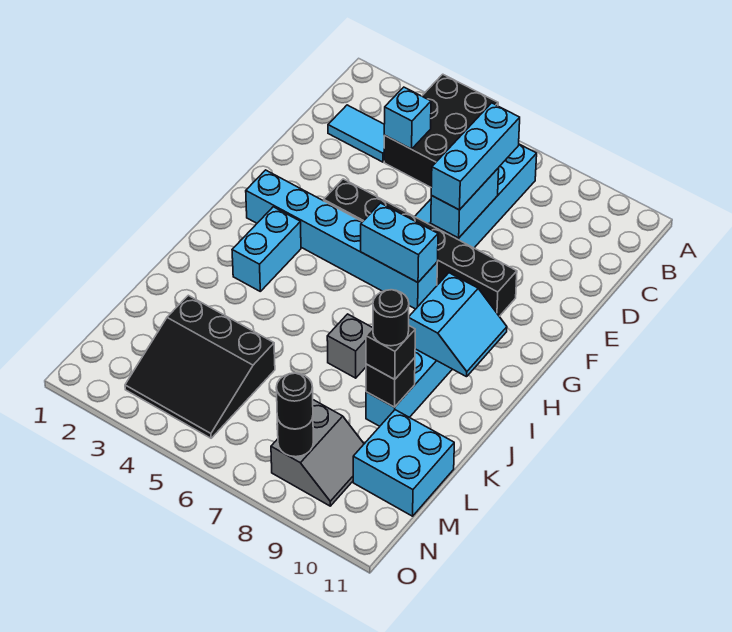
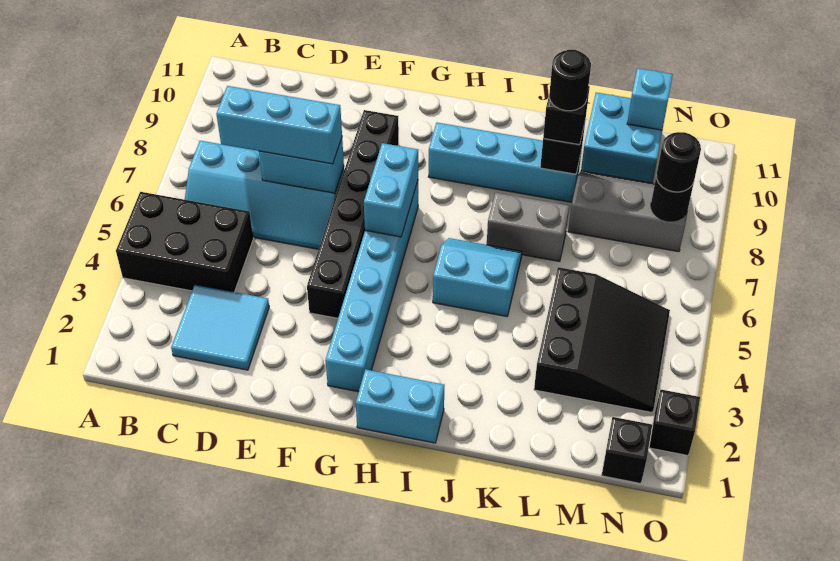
cyan 1x2 tile [328,105,385,162] -> cyan 2x2 tile [171,285,269,370]
cyan 1x1 brick [384,87,431,149] -> cyan 1x1 brick moved to [627,68,673,130]
cyan 1x2 brick [232,207,301,291] -> cyan 1x2 brick moved to [356,369,445,443]
cyan 2x2 slope [409,273,507,377] -> cyan 2x2 slope moved to [433,238,522,316]
grey 1x1 brick [327,314,372,378] -> grey 1x2 brick [487,192,569,261]
grey 2x2 slope [271,400,364,506] -> grey 2x3 slope [568,171,688,252]
none -> black 1x1 brick [602,417,652,484]
none -> black 1x1 brick [649,390,700,456]

